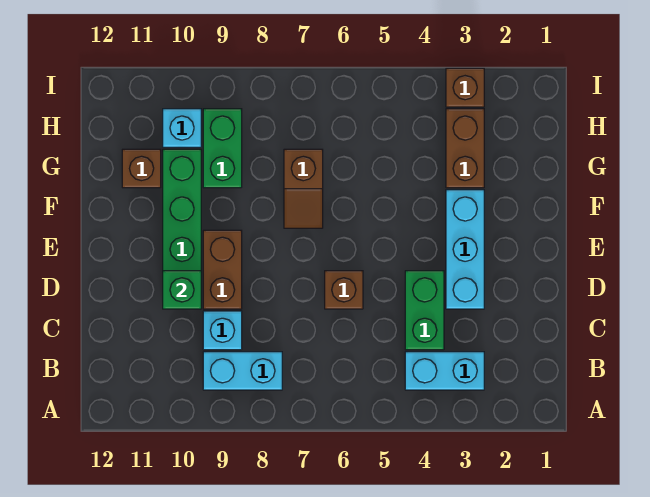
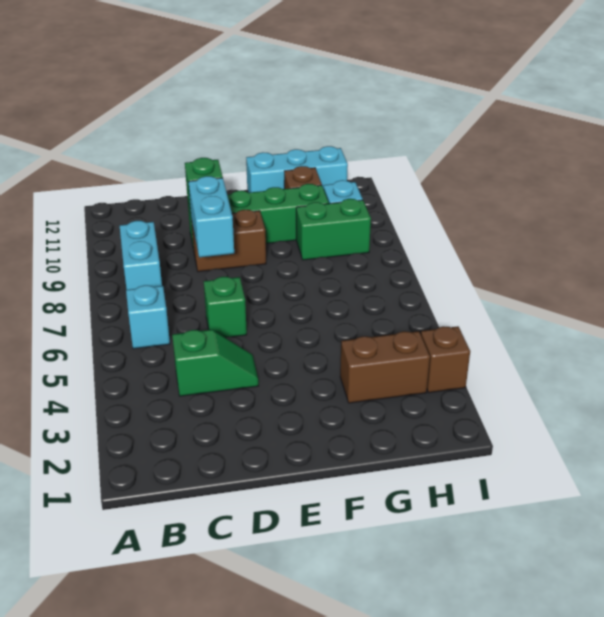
cyan 1x2 brick [405,352,484,390] -> cyan 1x2 brick moved to [188,176,234,257]
green 1x2 brick [405,271,444,350] -> green 1x2 slope [172,330,259,396]
cyan 1x1 brick [203,311,242,350] -> cyan 1x1 brick moved to [126,285,170,349]
cyan 1x3 brick [446,190,484,309] -> cyan 1x3 brick moved to [246,146,348,193]
brown 1x1 brick [325,271,363,309] -> green 1x1 brick [204,277,247,338]
brown 1x2 slope [284,149,323,228] -> none

